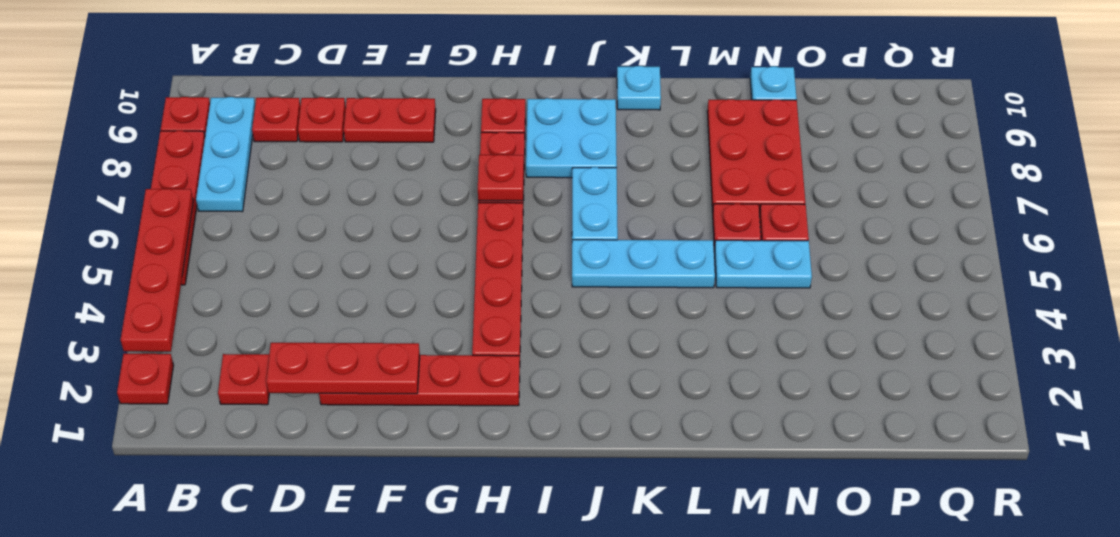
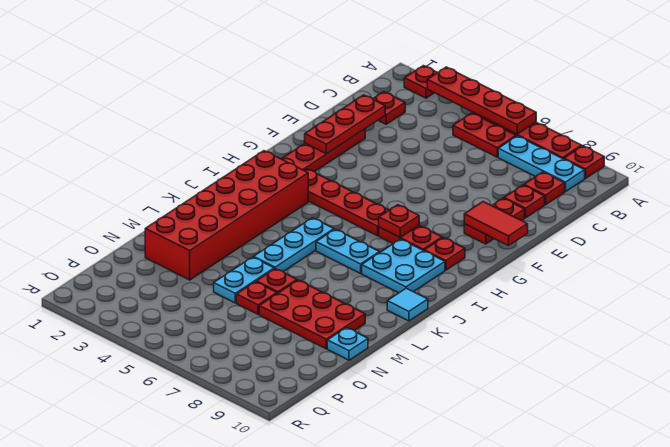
none -> red 1x2 plate [453,113,516,157]
none -> red 1x2 tile [464,202,528,246]
none -> red 2x6 brick [145,151,308,280]
cyan 1x1 plate [617,66,661,110] -> cyan 1x1 tile [387,288,428,321]

